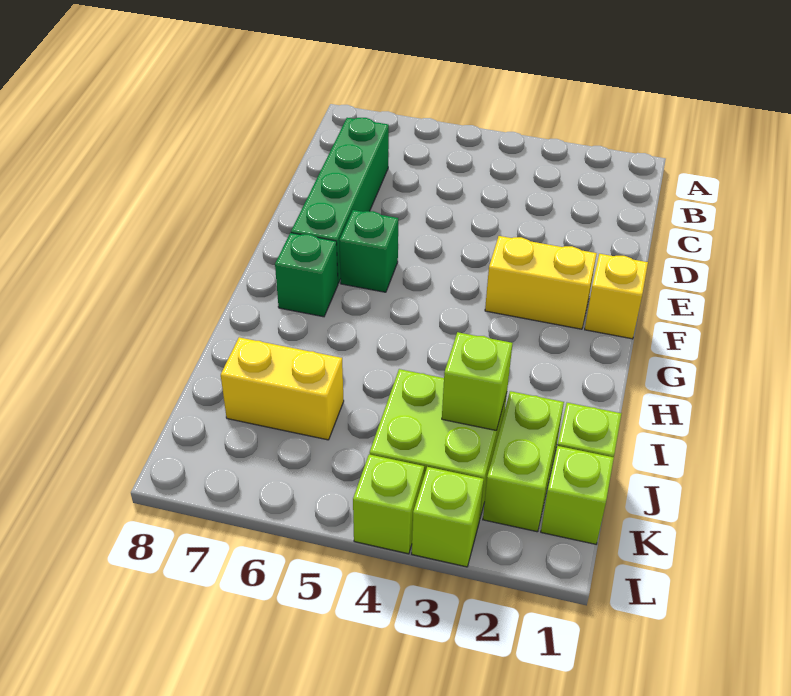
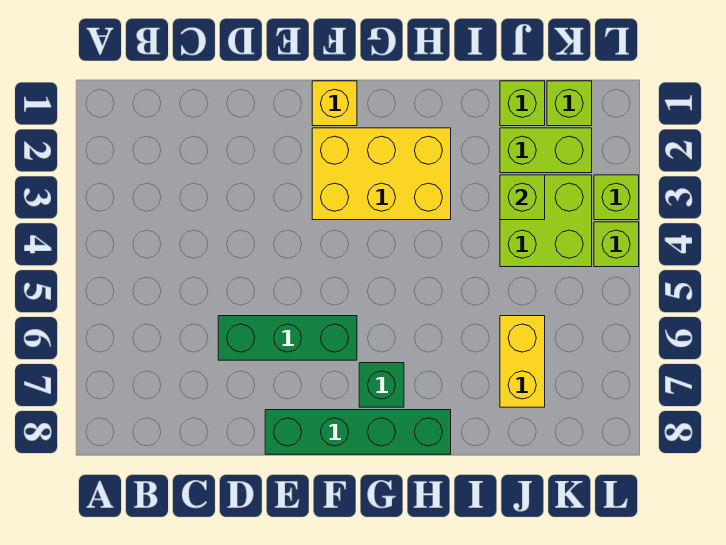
green 1x4 brick [291,118,389,283] -> green 1x4 brick moved to [265,410,451,454]
yellow 1x2 brick [485,236,597,329] -> yellow 2x3 brick [312,128,451,220]
green 1x1 brick [339,210,398,292] -> green 1x3 brick [218,316,357,360]

